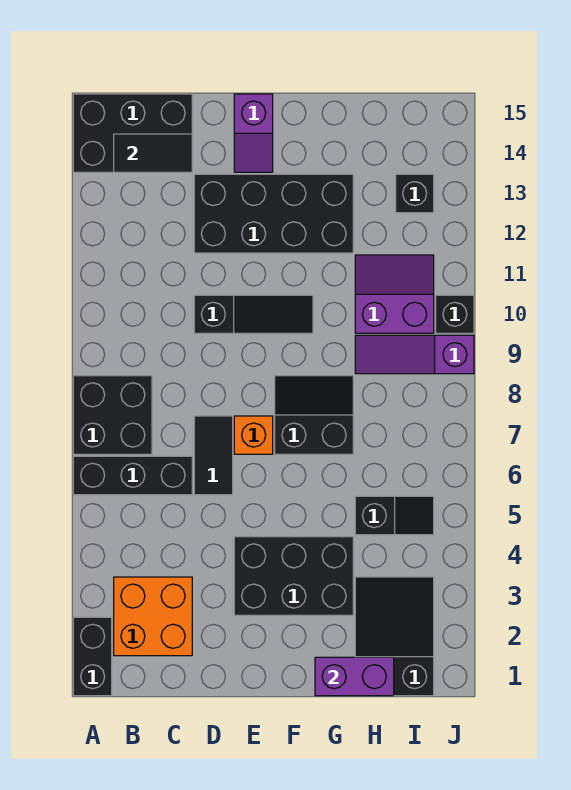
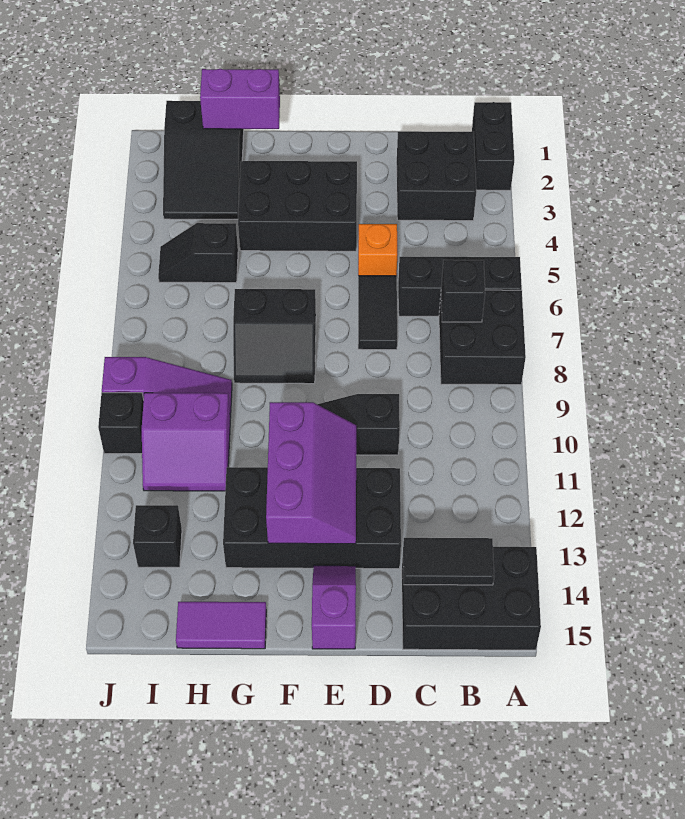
orange 2x2 brick [114,577,192,656] -> black 2x2 brick [397,131,476,221]
none -> black 1x1 brick [441,260,485,322]
orange 1x1 brick [234,416,273,454] -> orange 1x1 brick moved to [358,224,397,276]
none -> purple 2x3 slope [266,402,356,544]
none -> purple 1x2 tile [176,602,266,649]

